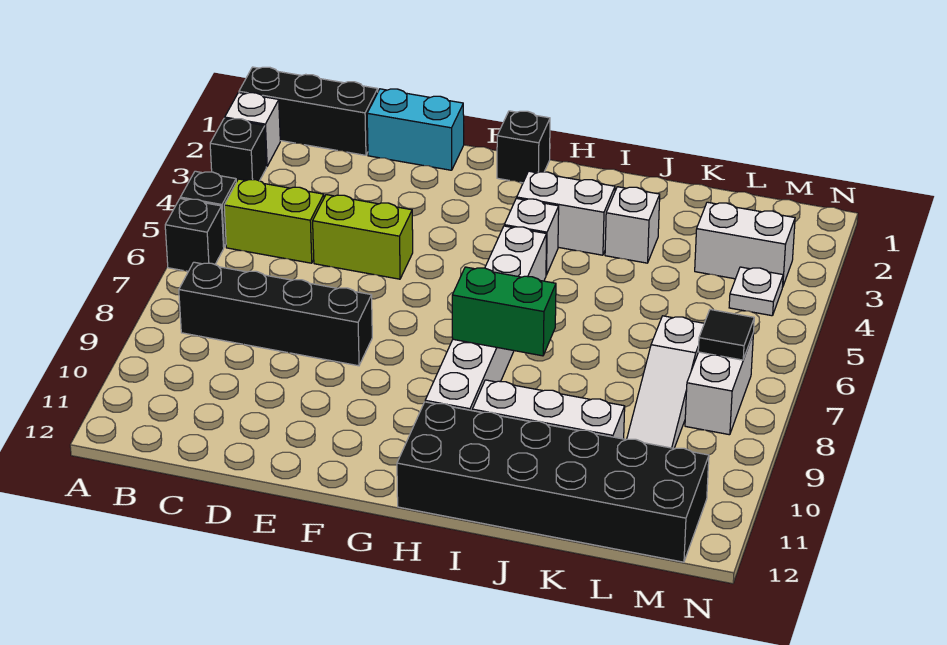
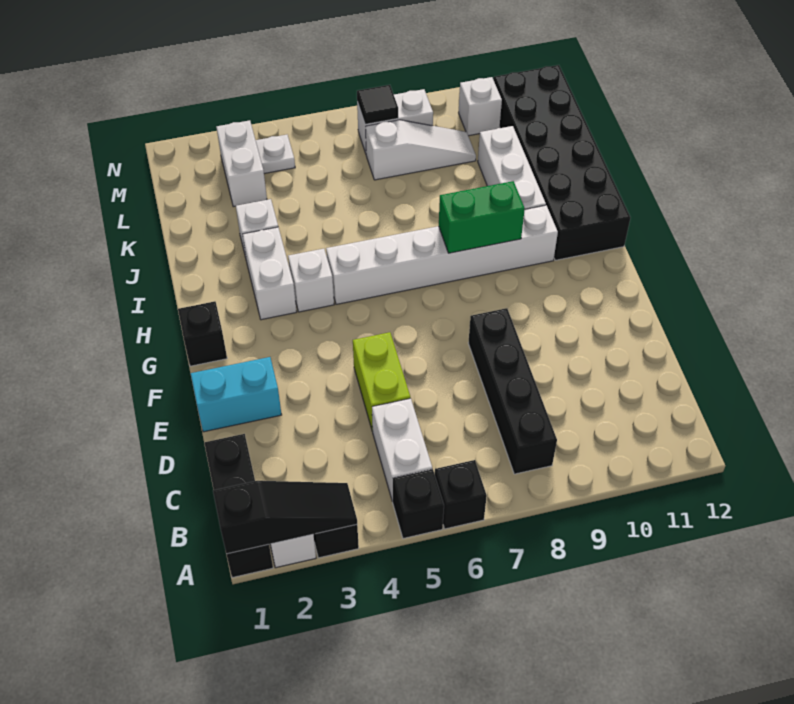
none -> black 1x3 slope [213,481,357,554]
lime 1x2 brick [224,179,324,263] -> white 1x2 brick [372,398,432,501]
cyan 1x2 brick [367,89,464,170] -> cyan 1x2 brick turned to [191,357,282,432]
green 1x2 brick [452,267,556,356] -> green 1x2 brick turned to [439,181,525,253]
none -> white 1x1 brick [459,77,502,136]

